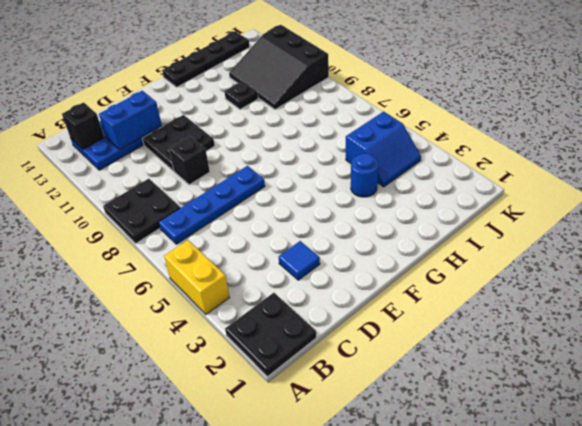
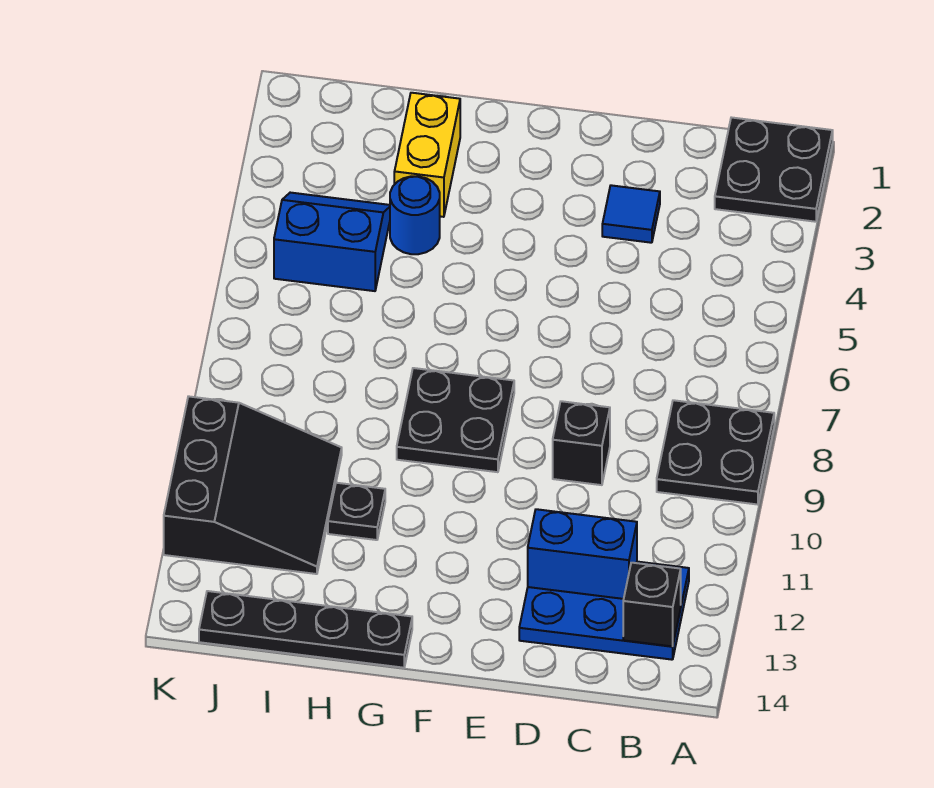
yellow 1x2 brick [164,240,230,314] -> yellow 1x2 brick moved to [394,93,460,217]
blue 1x4 plate [159,166,265,244] -> none
black 2x2 plate [142,115,215,171] -> black 2x2 plate moved to [397,368,514,472]

